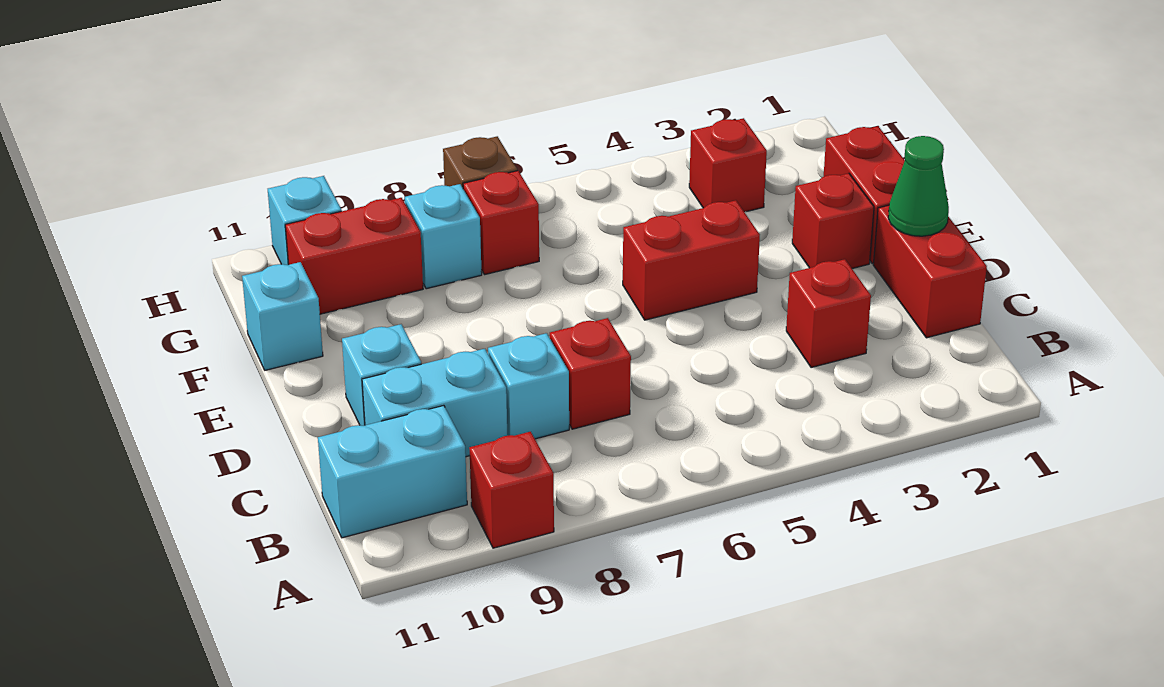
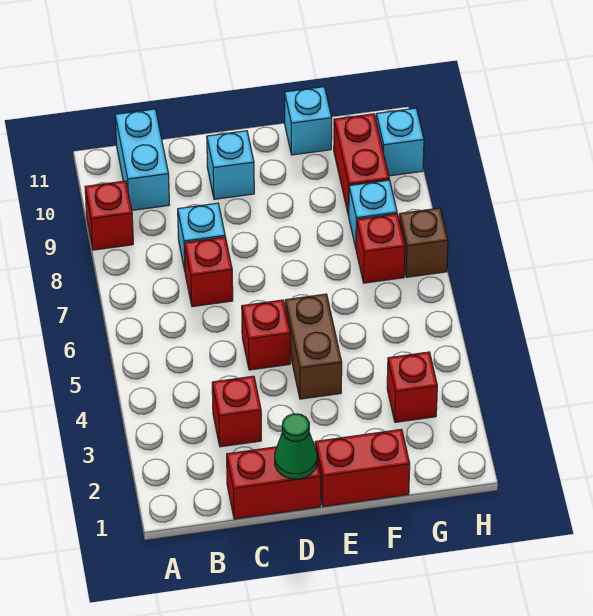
cyan 1x2 brick [362,349,507,457] -> none
red 1x1 brick [792,173,874,269] -> red 1x1 brick moved to [242,300,290,370]
red 1x2 brick [623,200,760,320] -> brown 1x2 brick [285,294,342,399]

